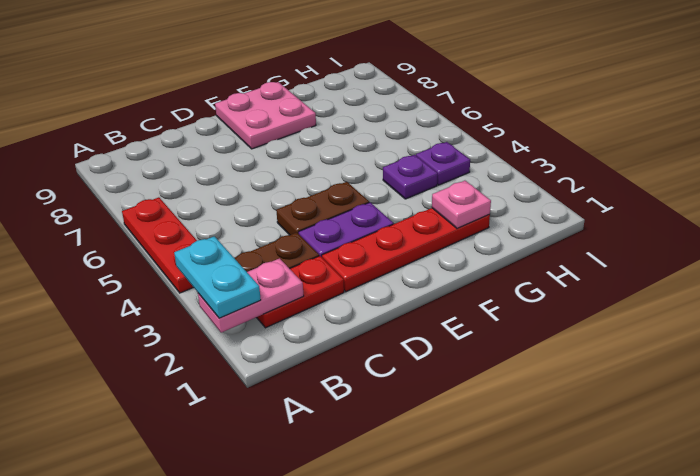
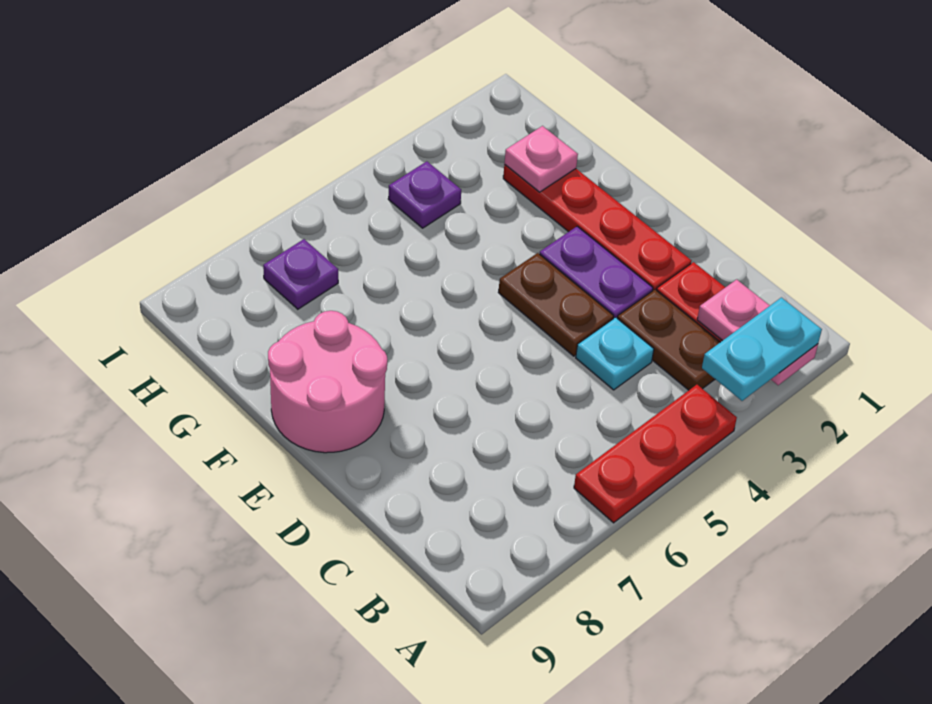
none -> cyan 1x1 plate [576,317,654,390]
pink 2x2 plate [215,82,316,149] -> pink 2x2 round brick [268,311,387,453]
purple 1x1 plate [383,155,438,199] -> purple 1x1 plate moved to [263,239,338,309]

